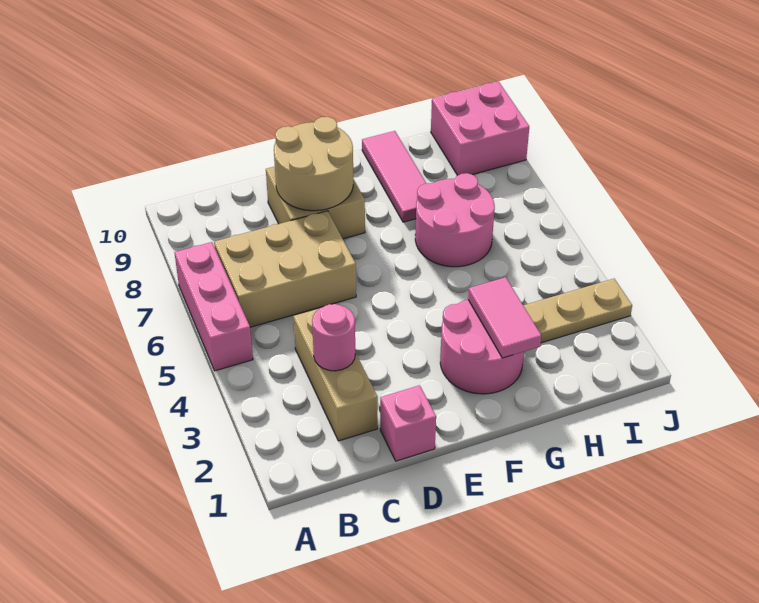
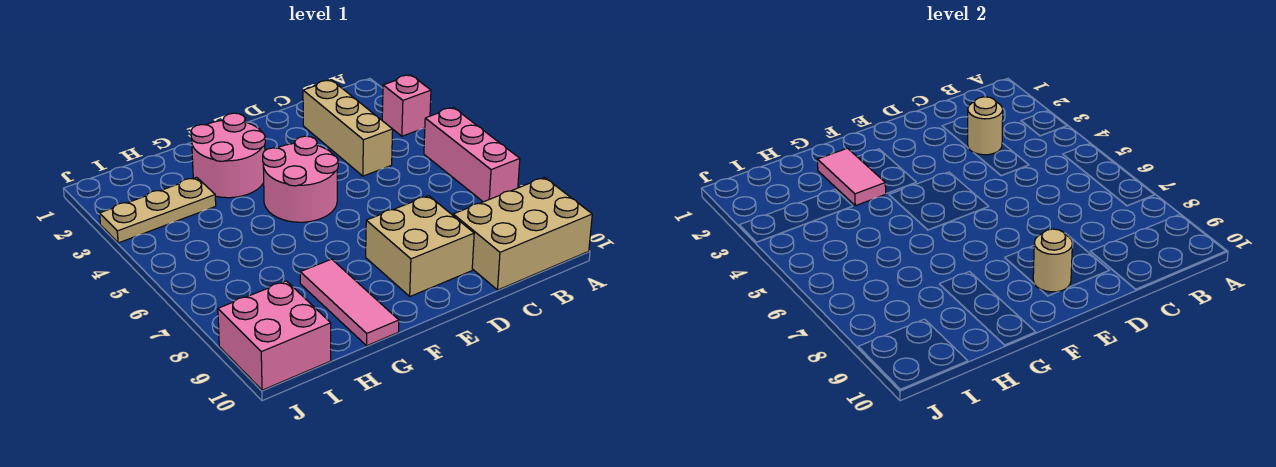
tan 2x3 brick [214,211,356,327] -> tan 2x3 brick moved to [453,178,592,290]
pink 1x1 round brick [312,304,355,371] -> tan 1x1 round brick [968,97,1003,155]
pink 1x1 brick [380,385,436,461] -> pink 1x1 brick moved to [382,75,431,136]
tan 2x2 round brick [274,117,353,211] -> tan 1x1 round brick [1033,229,1072,292]
pink 2x2 round brick [415,173,495,267] -> pink 2x2 round brick moved to [263,136,338,222]

